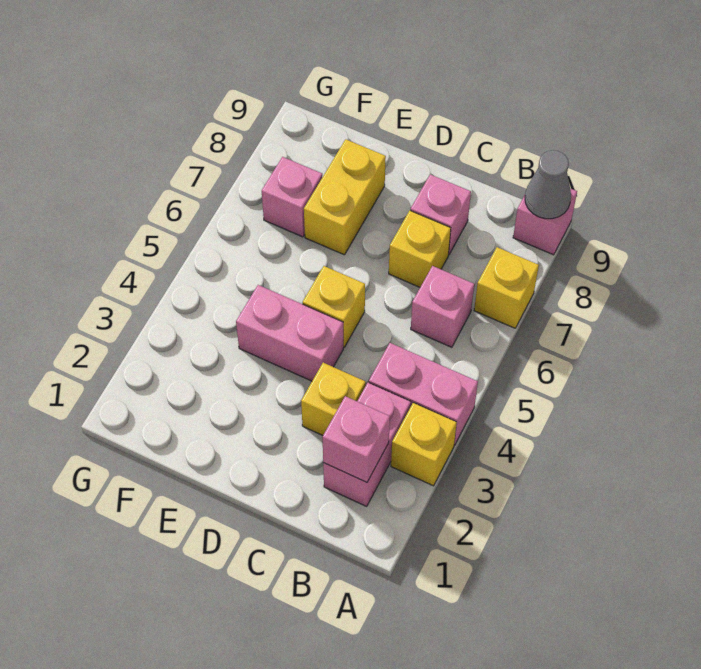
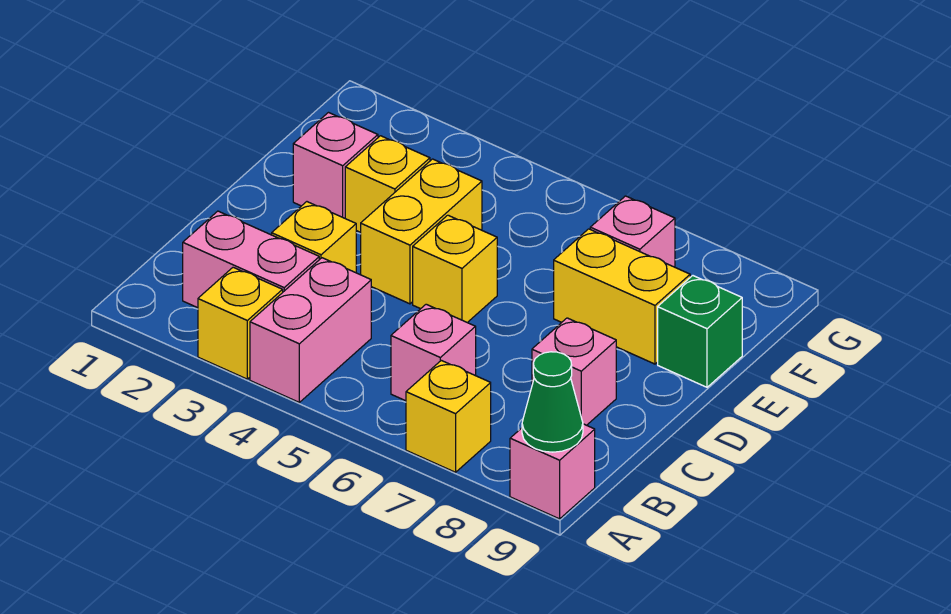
grey 1x1 cone [525,150,571,219] -> green 1x1 cone [522,352,583,452]
pink 1x1 brick [323,396,390,482] -> pink 1x1 brick moved to [293,113,378,218]
yellow 1x1 brick [389,211,451,287] -> yellow 1x1 brick moved to [345,136,430,232]
pink 1x2 brick [236,285,343,381] -> yellow 1x2 brick [361,159,482,304]
none -> green 1x1 brick [658,276,742,387]

